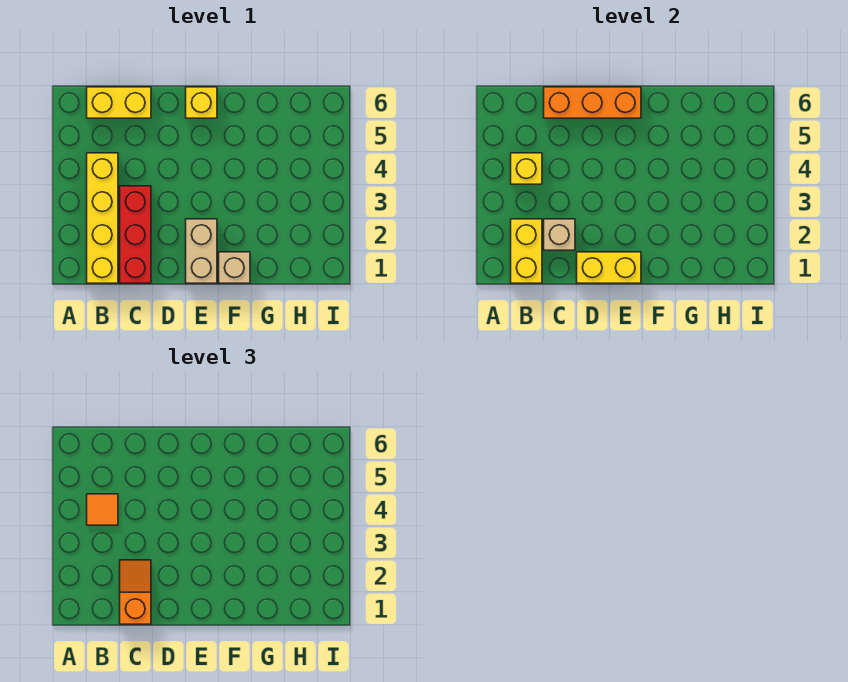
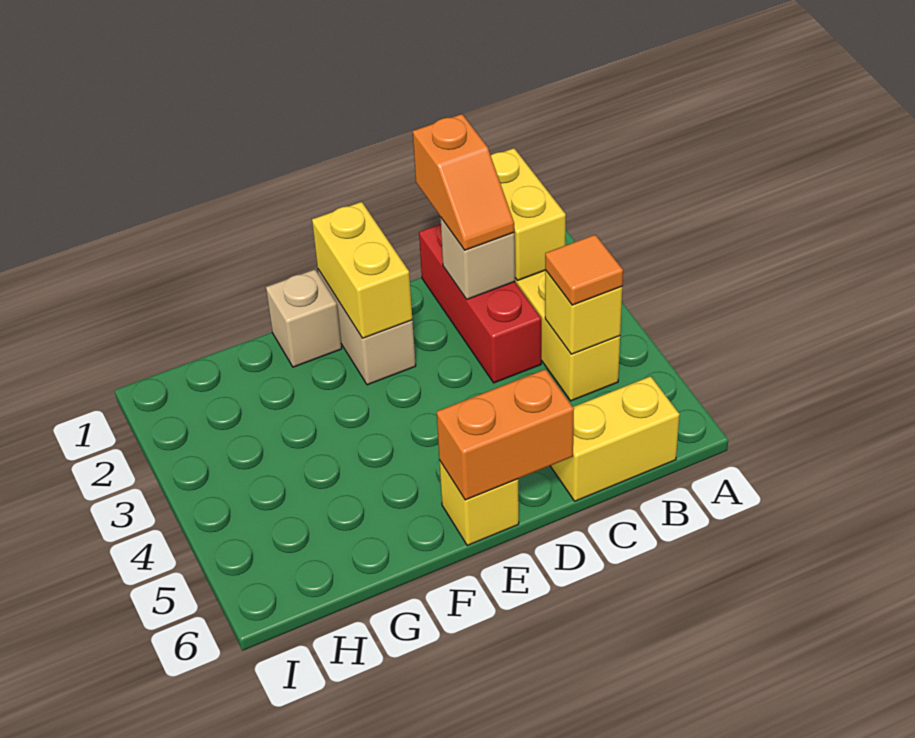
orange 1x3 brick [544,87,641,118] -> orange 1x2 brick [437,369,574,500]
yellow 1x2 brick [577,252,641,283] -> yellow 1x2 brick turned to [312,202,412,338]

